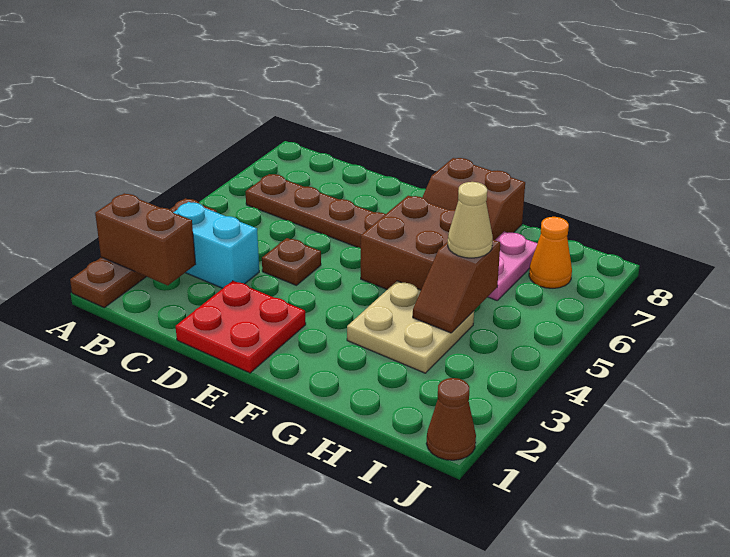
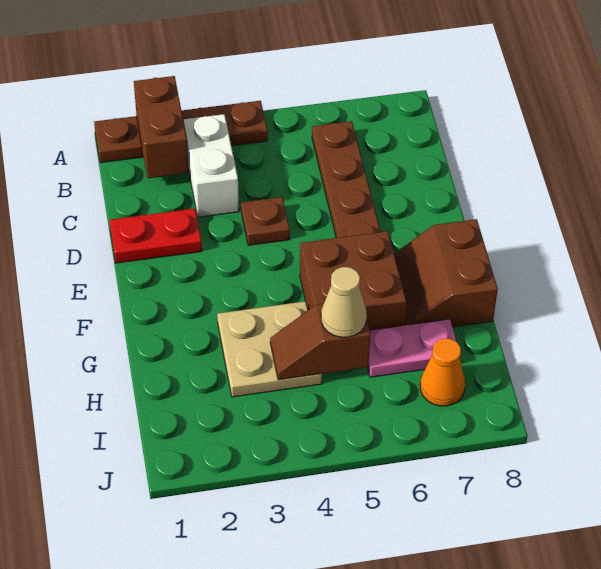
cyan 1x2 brick [173,202,259,288] -> white 1x2 brick [184,114,239,217]
red 2x2 plate [176,281,306,373] -> red 1x2 plate [109,208,202,263]
brown 1x1 cone [426,378,476,460] -> none

